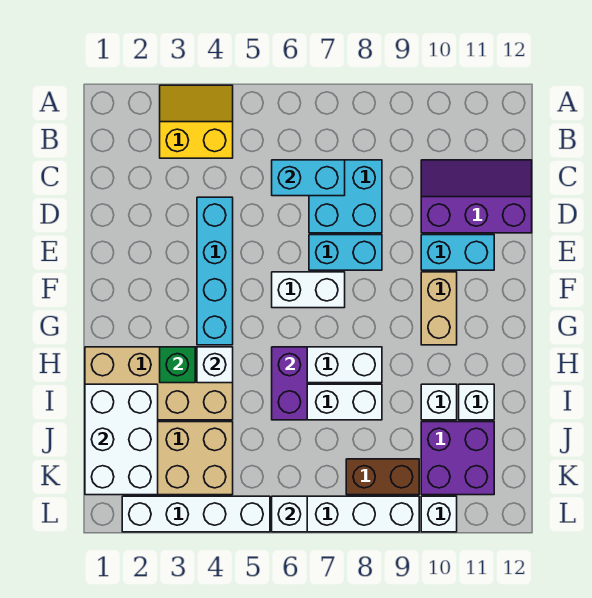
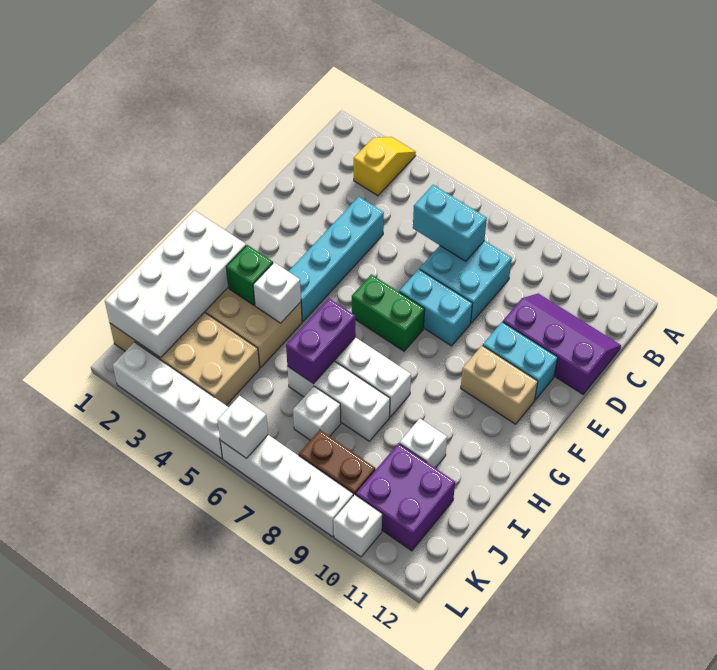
yellow 2x2 slope [160,85,233,158] -> yellow 1x2 slope [354,137,416,196]
white 1x2 brick [272,272,345,308] -> green 1x2 brick [352,274,425,351]
tan 1x2 brick [421,272,457,345] -> tan 1x2 brick turned to [461,346,538,424]
white 2x3 brick [85,384,158,495] -> white 2x4 brick [105,210,246,358]
white 1x1 brick [459,384,494,420] -> white 1x1 brick moved to [293,386,341,440]

